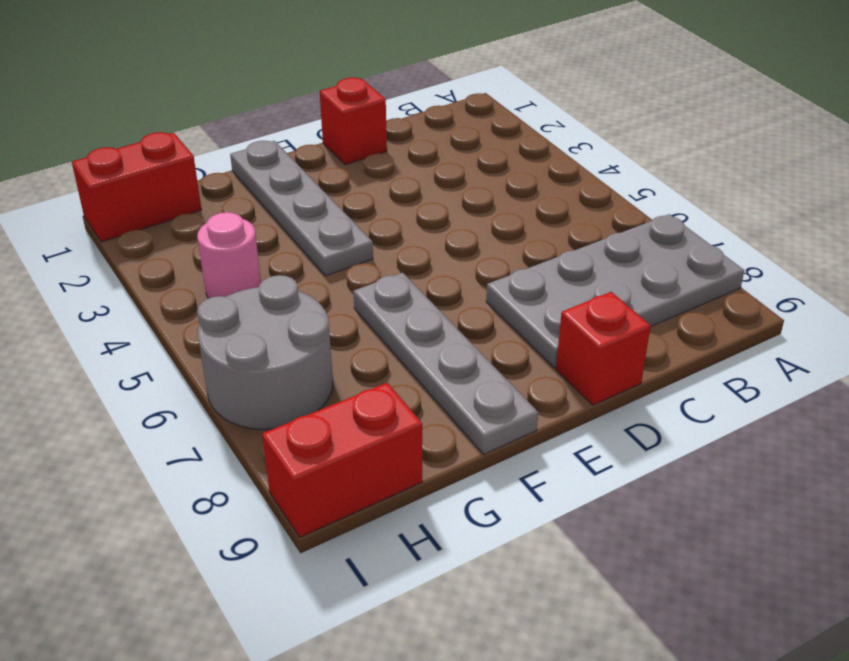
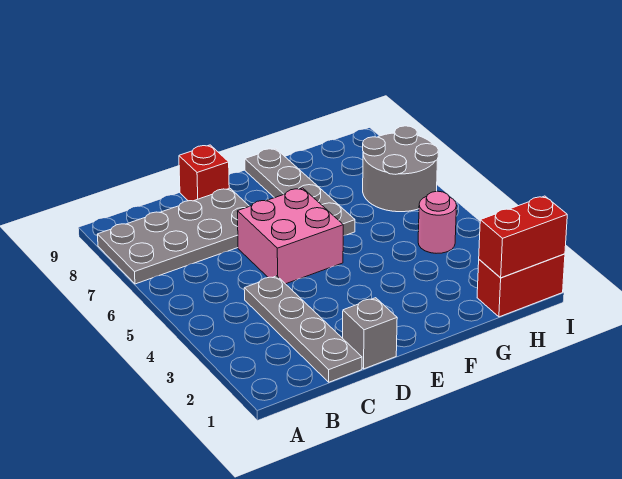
red 1x1 brick [320,78,387,165] -> grey 1x1 brick [343,298,397,369]
none -> pink 2x2 brick [237,188,343,284]
grey 1x4 plate [230,141,373,276] -> grey 1x4 plate moved to [244,276,362,382]
red 1x2 brick [262,383,422,537] -> red 1x2 brick moved to [479,196,567,278]

